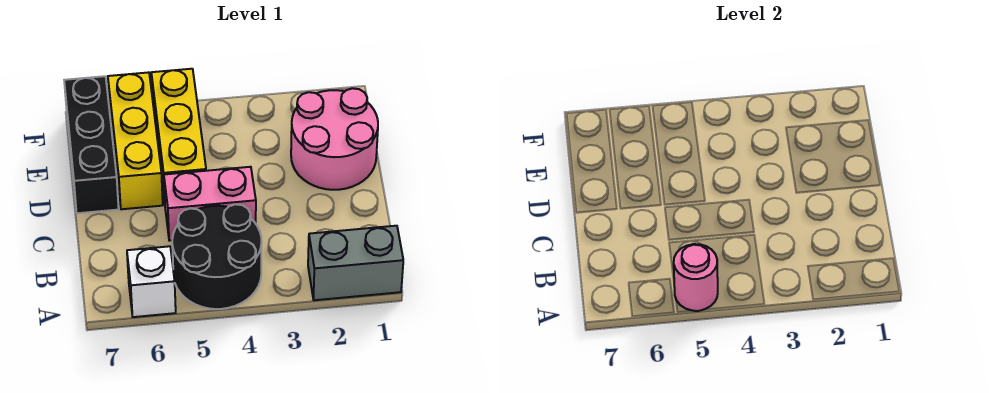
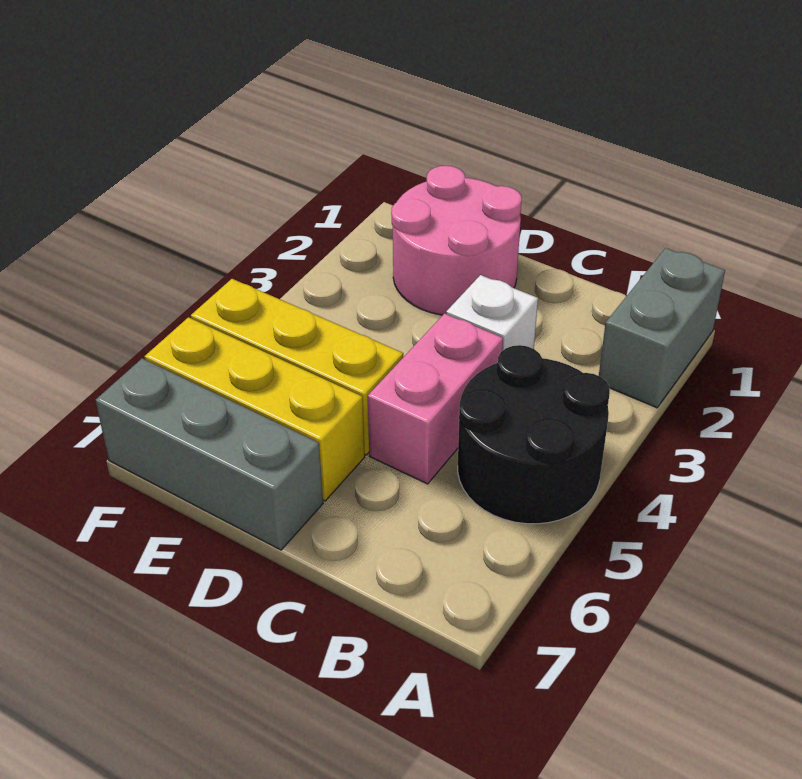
pink 1x1 round brick [674,244,718,311] -> none
white 1x1 brick [127,246,176,317] -> white 1x1 brick moved to [446,275,538,351]
black 1x3 brick [64,76,119,213] -> grey 1x3 brick [95,358,323,550]

